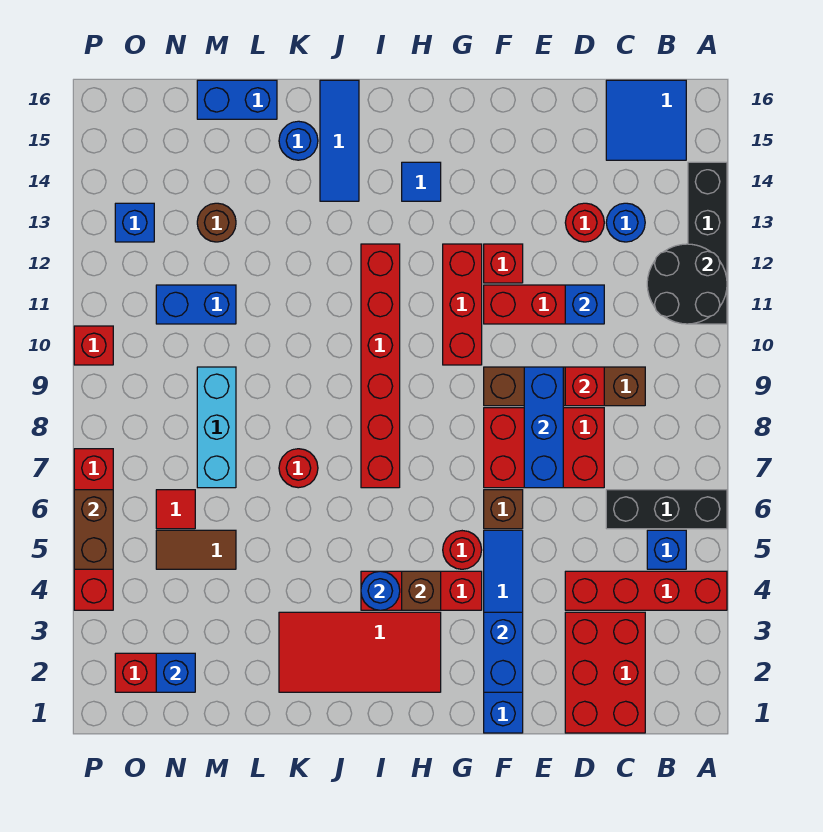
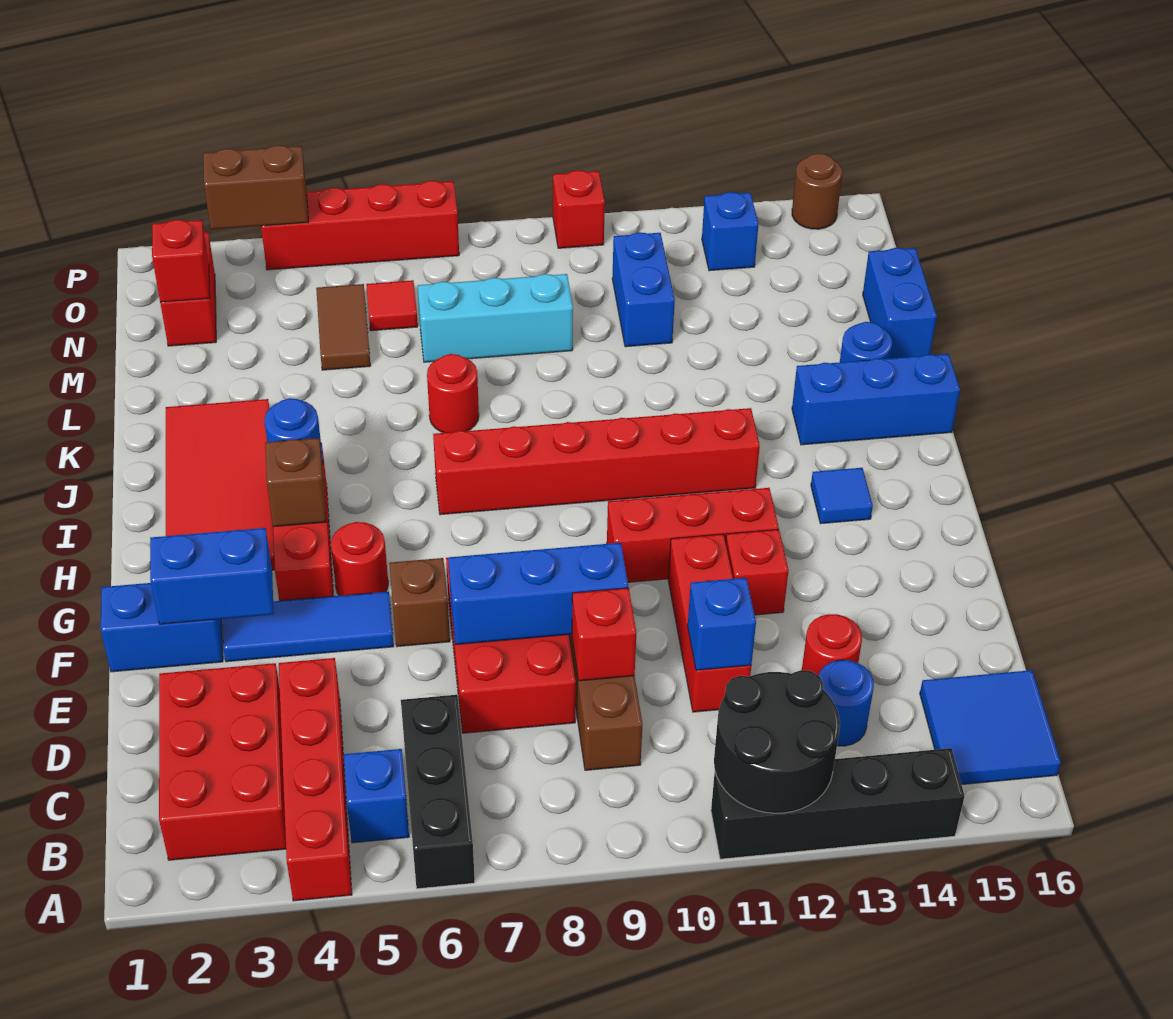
red 2x3 brick [565,612,645,733] -> red 2x3 brick turned to [159,663,286,860]
blue 1x3 tile [320,80,359,201] -> blue 1x3 brick [792,354,960,445]
brown 1x1 round brick [197,203,236,242] -> brown 1x1 round brick moved to [792,153,842,229]
blue 1x1 brick [156,653,195,692] -> red 1x1 brick [152,220,210,302]
brown 1x2 brick [74,490,113,569] -> brown 1x2 brick moved to [203,145,308,230]

